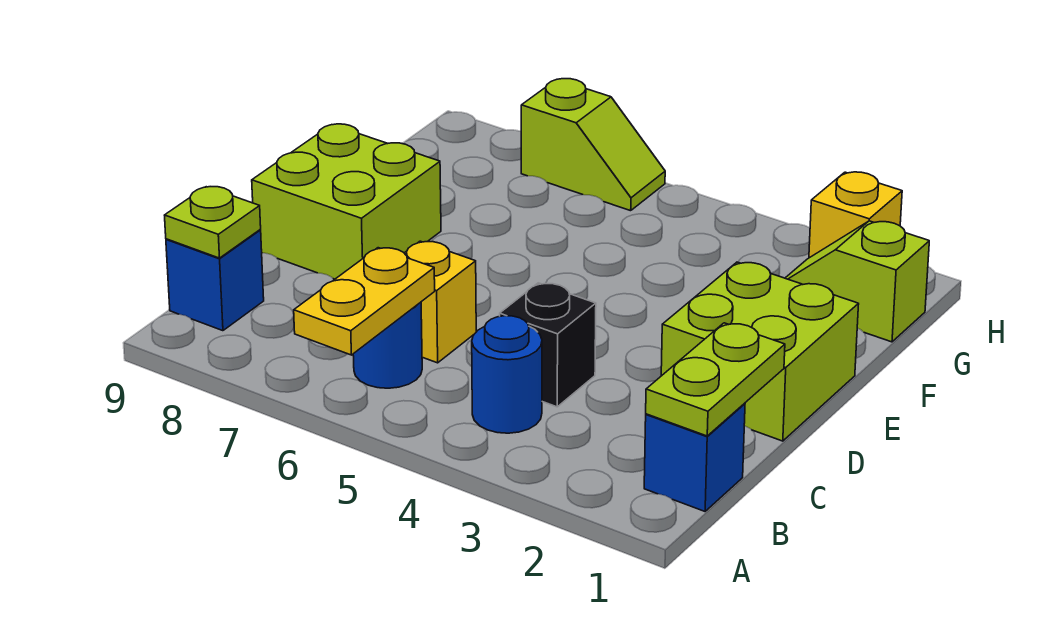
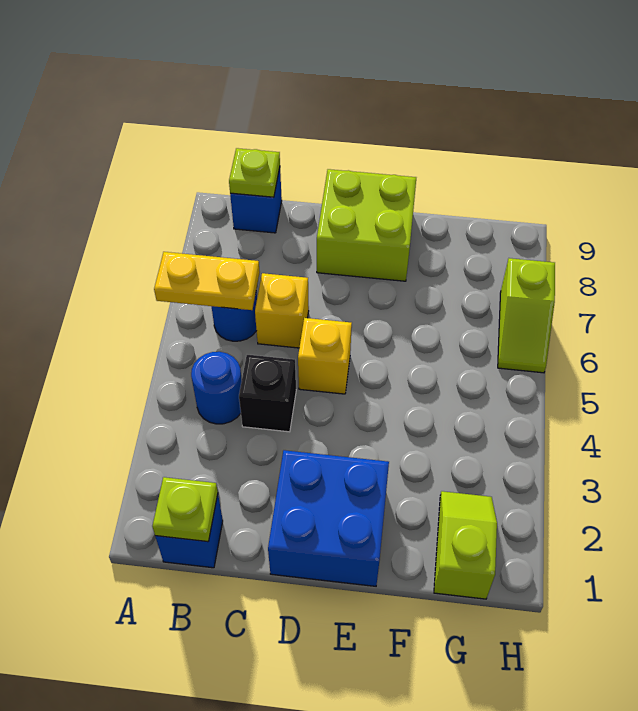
lime 1x2 plate [646,323,785,436] -> lime 1x1 plate [152,477,218,542]
lime 2x2 brick [661,262,859,441] -> blue 2x2 brick [268,450,389,586]
yellow 1x1 brick [809,172,902,258] -> yellow 1x1 brick moved to [298,318,352,394]

